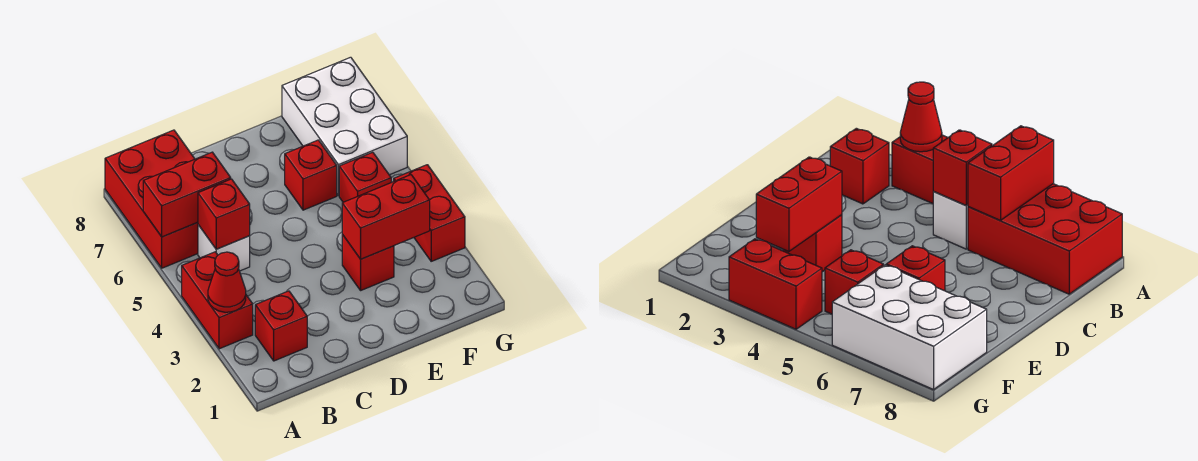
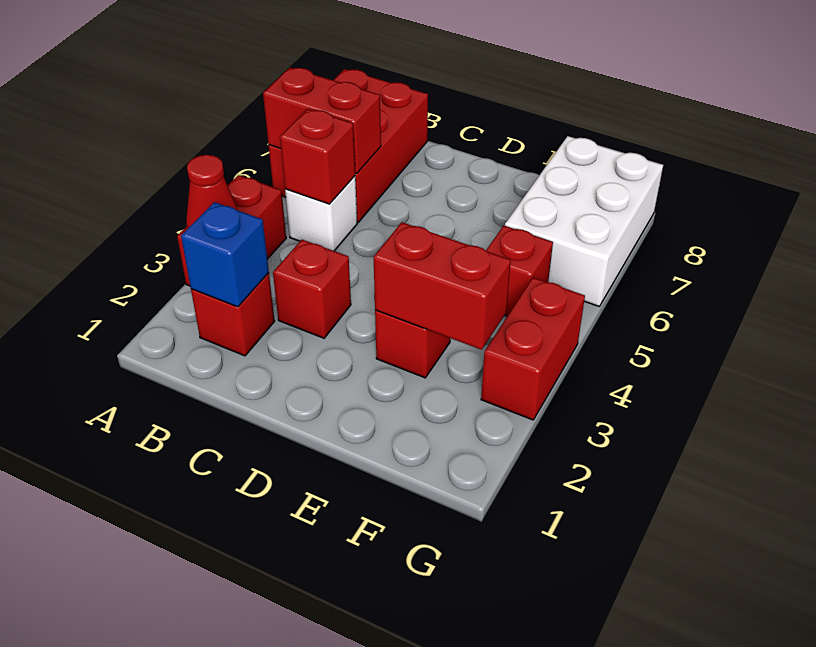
none -> blue 1x1 brick [181,202,269,307]
red 1x1 brick [285,140,337,210] -> red 1x1 brick moved to [273,240,351,338]

